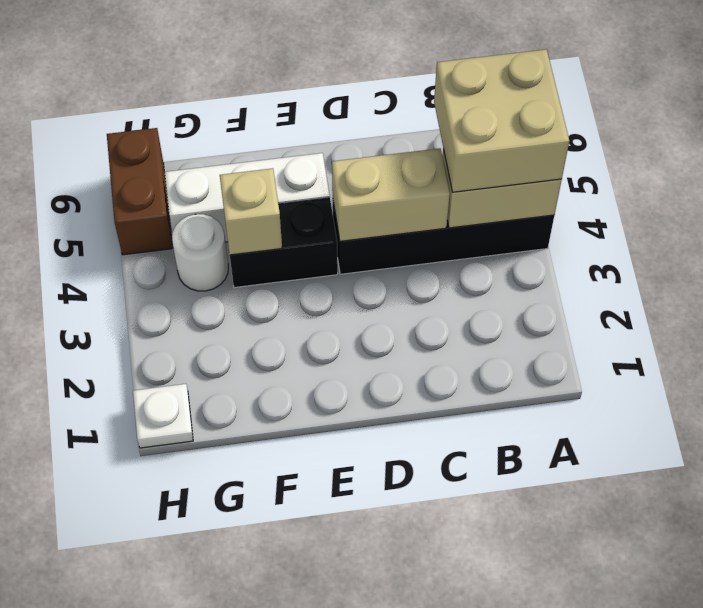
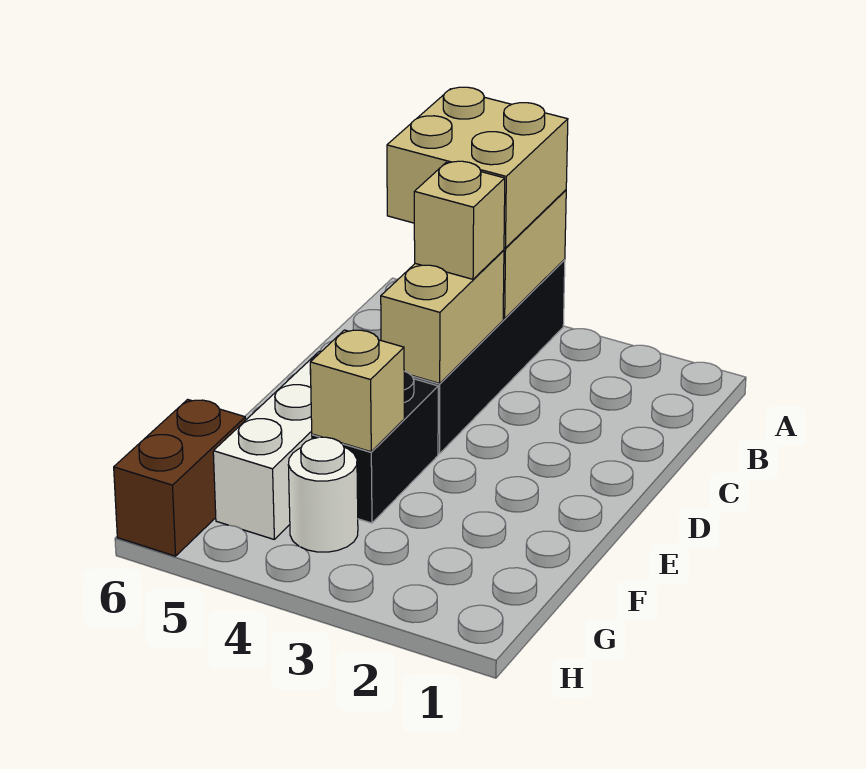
none -> tan 1x1 brick [414,161,505,279]
white 1x1 plate [133,384,193,448] -> none
brown 1x2 brick [107,128,173,255] -> brown 1x2 brick turned to [114,400,246,556]

